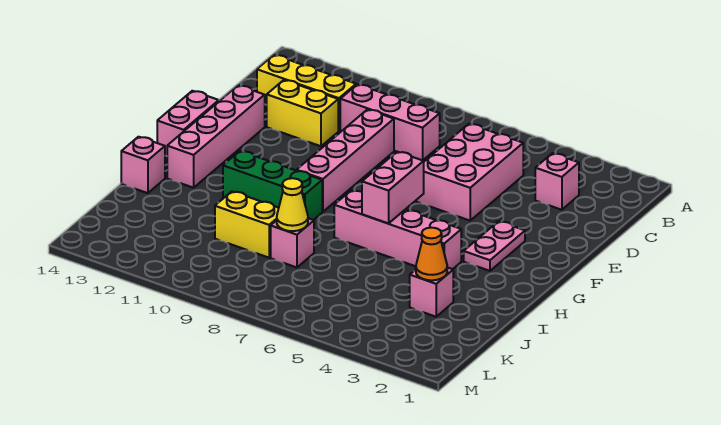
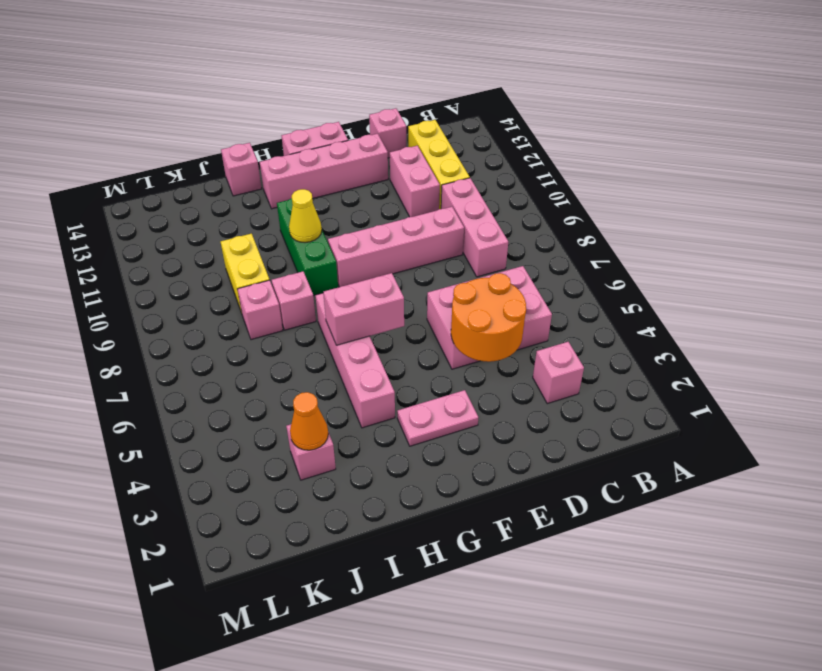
none -> orange 2x2 round brick [451,273,526,362]
yellow 1x2 brick [267,80,338,146] -> pink 1x2 brick [389,146,440,217]
none -> pink 1x1 brick [369,108,406,158]
none -> pink 1x1 brick [272,271,316,330]
yellow 1x1 cone [277,178,308,231] -> yellow 1x1 cone moved to [289,189,322,243]

